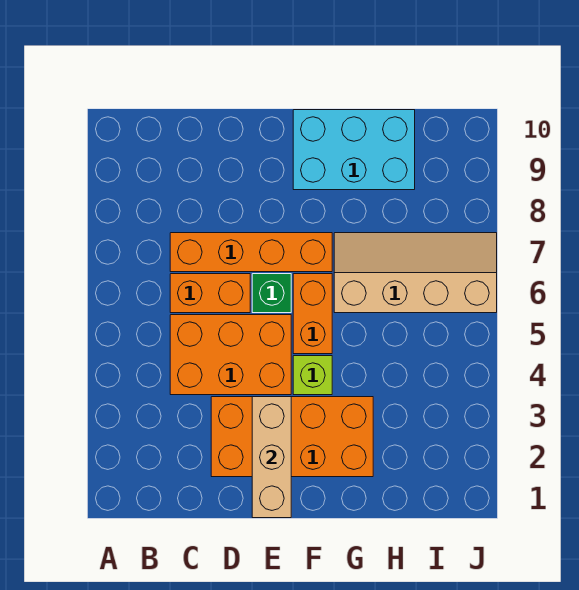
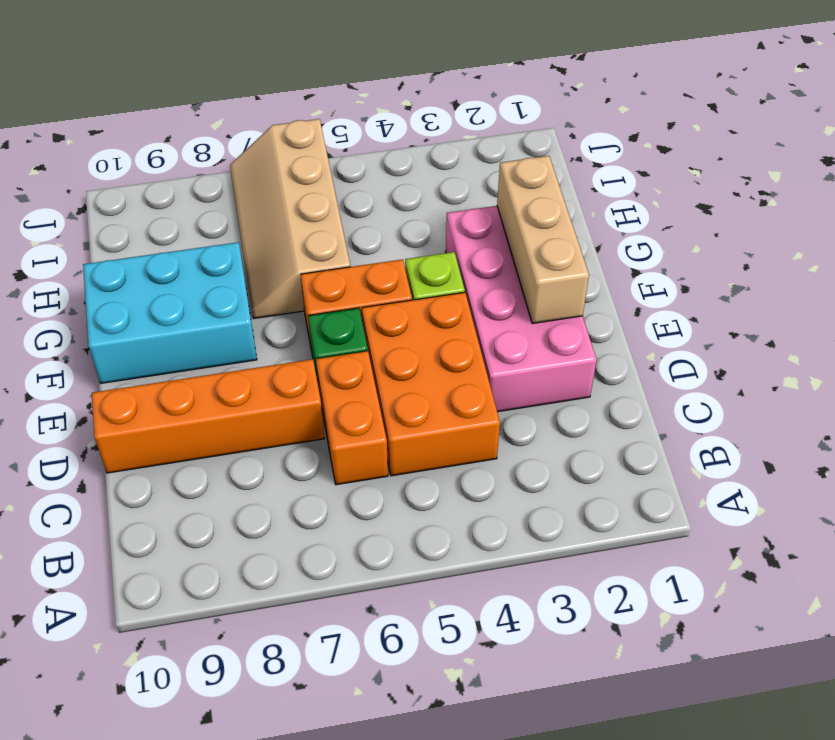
orange 1x4 brick [170,233,332,272] -> orange 1x4 brick turned to [92,359,325,473]
orange 2x4 brick [211,397,373,477] -> pink 2x4 brick [446,206,597,412]
tan 1x3 brick [252,397,291,518] -> tan 1x3 brick turned to [497,156,589,323]
cyan 2x3 brick [293,110,415,190] -> cyan 2x3 brick turned to [83,242,257,383]

